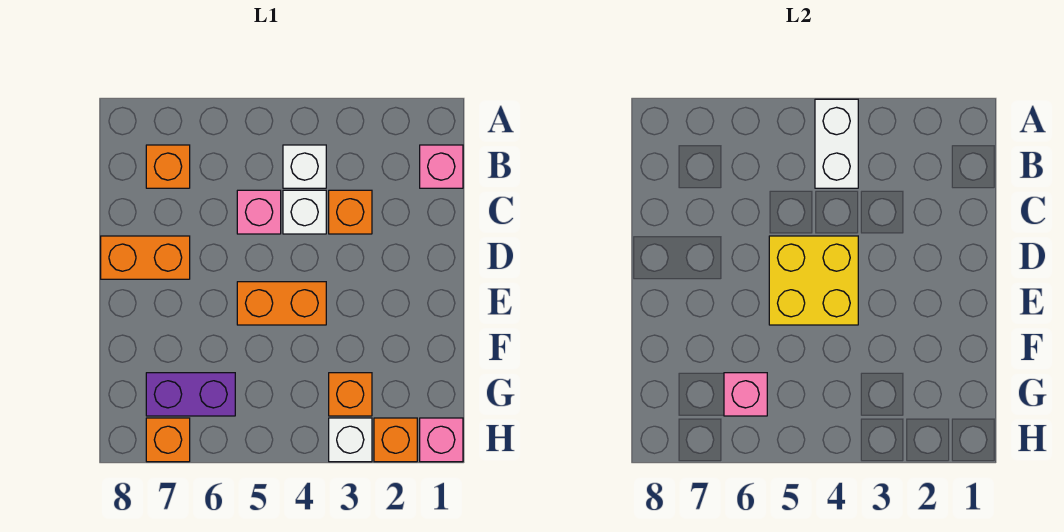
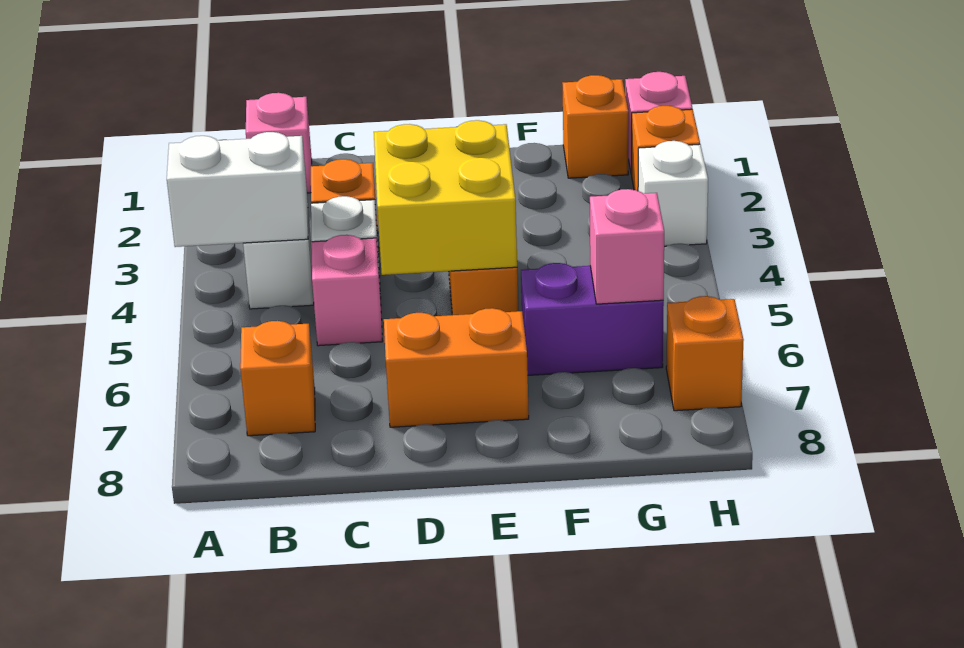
orange 1x2 brick [101,236,190,279] -> orange 1x2 brick turned to [384,308,529,427]
orange 1x1 brick [329,373,372,416] -> orange 1x1 brick moved to [563,75,628,178]
purple 1x2 brick [146,373,235,416] -> purple 1x2 brick turned to [521,263,664,375]

